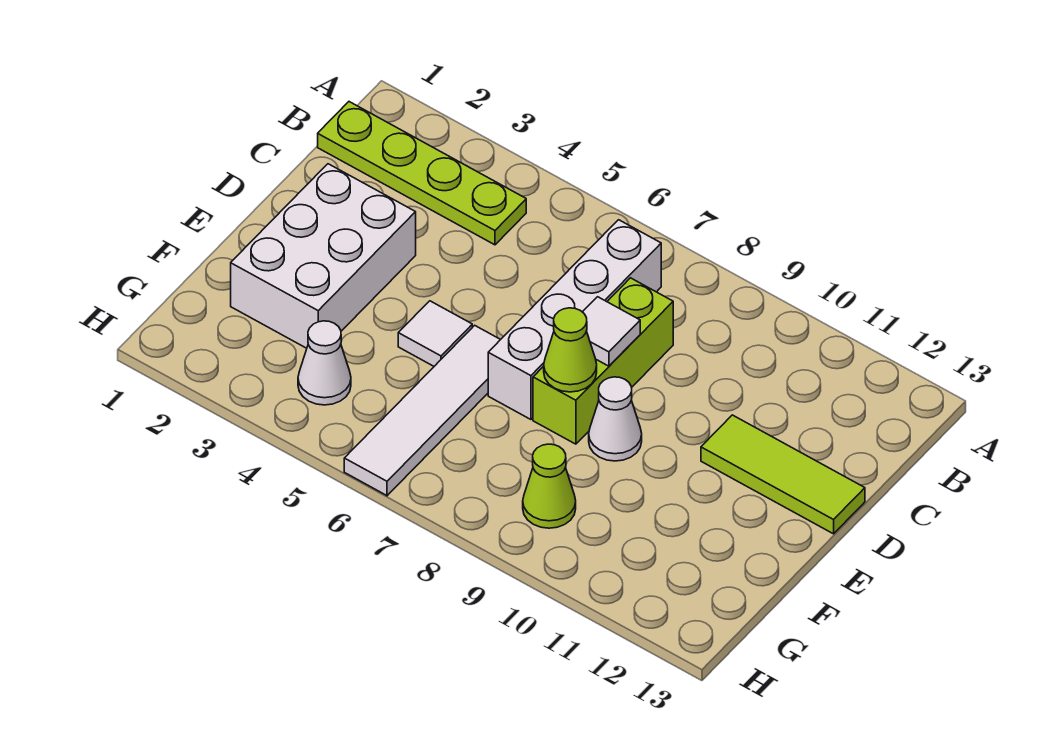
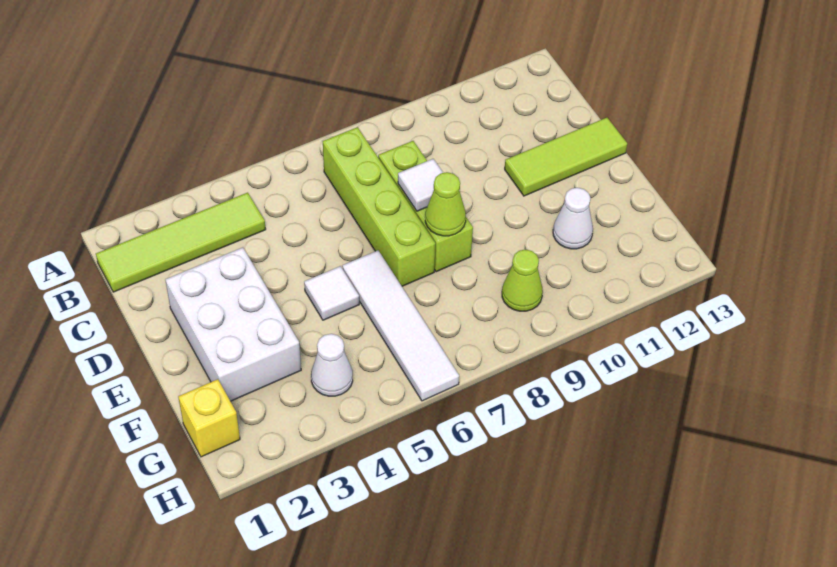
lime 1x4 plate [318,102,526,245] -> lime 1x4 tile [96,193,266,292]
white 1x4 brick [488,220,661,419] -> lime 1x4 brick [323,127,435,286]
white 1x1 cone [589,377,642,461] -> white 1x1 cone moved to [553,188,593,249]
none -> yellow 1x1 brick [178,379,240,457]

